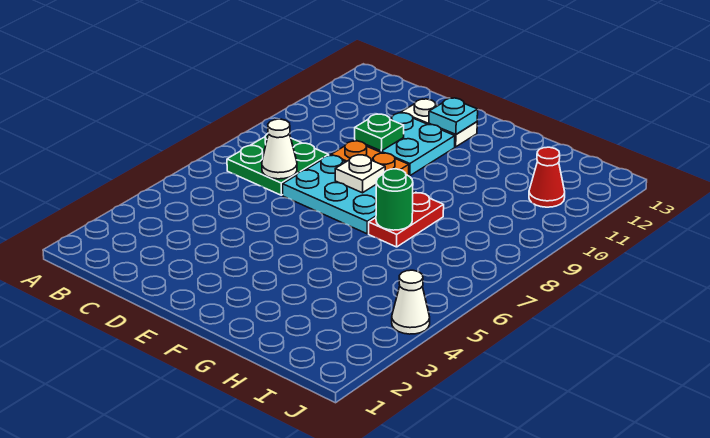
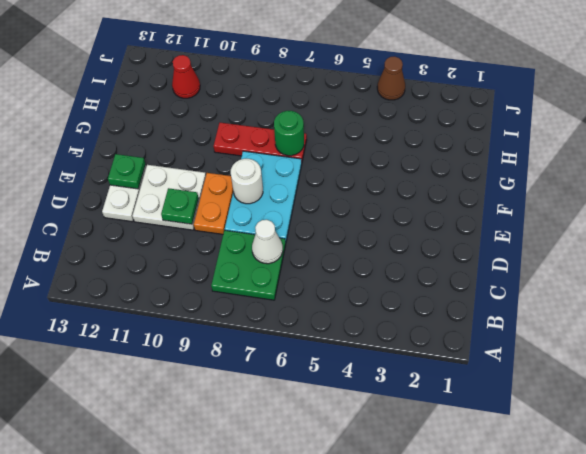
cyan 2x2 plate [355,113,455,176] -> white 2x2 plate [132,165,206,230]
white 1x1 plate [335,155,385,193] -> white 1x1 round brick [231,159,263,204]
cyan 1x1 plate [429,98,478,134] -> green 1x1 plate [108,154,146,189]
red 1x2 plate [369,192,444,247] -> red 1x3 plate [214,123,307,161]
white 1x1 cone [392,270,430,334] -> brown 1x1 cone [377,56,405,100]

